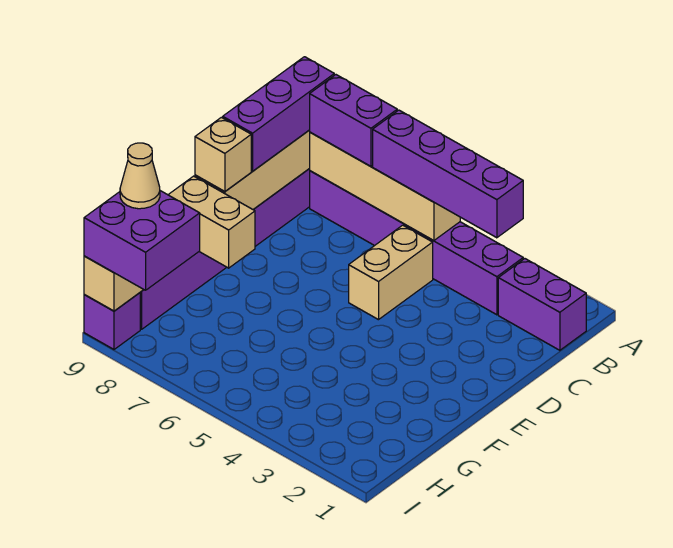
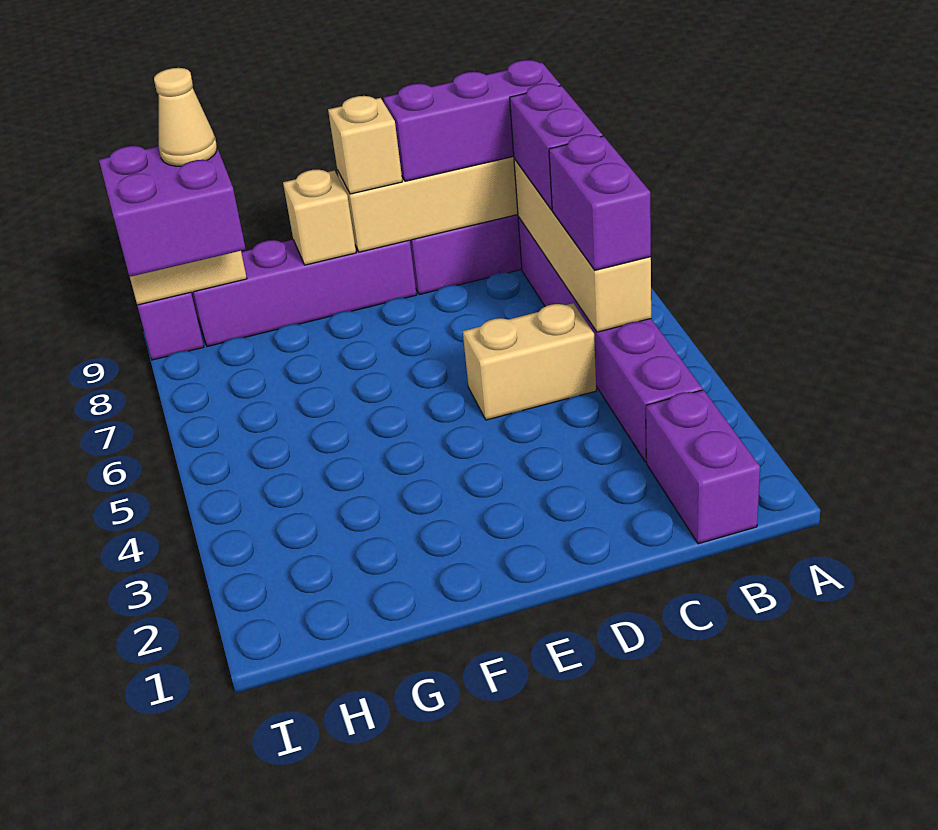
purple 1x4 brick [373,110,523,238] -> purple 1x2 brick [549,135,651,270]
tan 1x2 brick [168,176,255,268] -> tan 1x1 brick [283,170,356,265]

